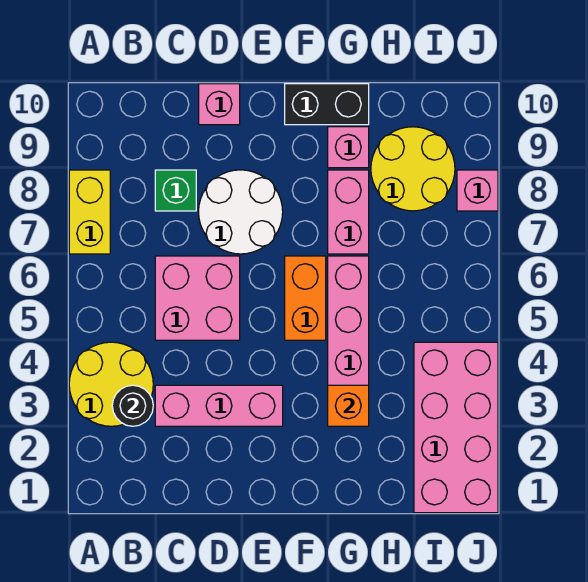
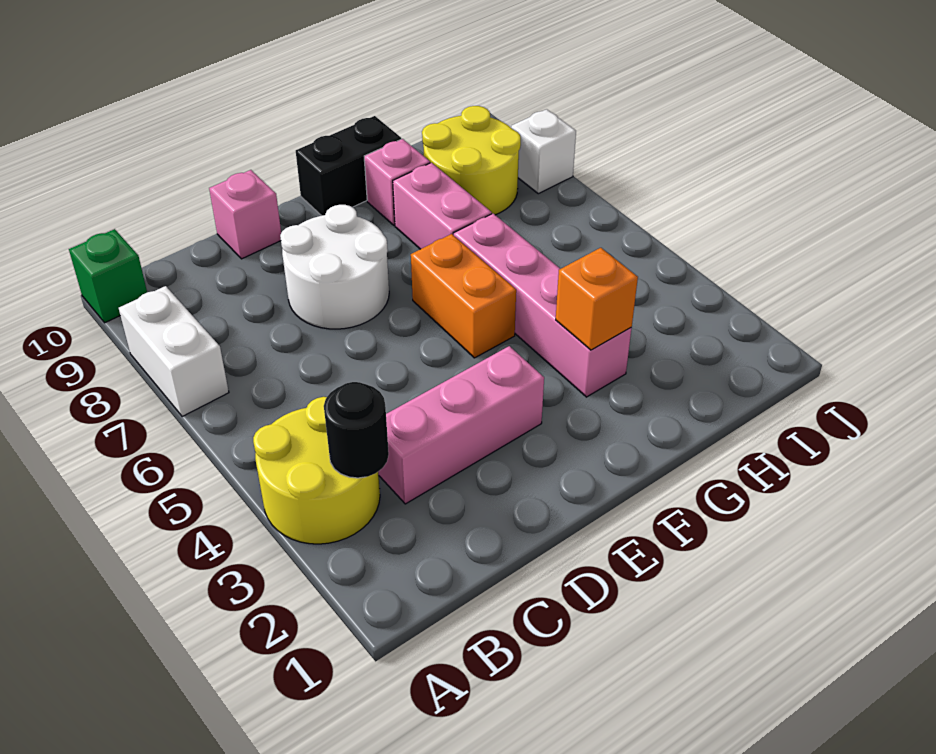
yellow 1x2 brick [69,170,110,254] -> white 1x2 brick [119,286,229,417]
pink 2x2 brick [155,256,240,340] -> none
green 1x1 brick [155,170,196,211] -> green 1x1 brick moved to [69,229,147,323]
pink 2x4 brick [414,342,498,513] -> none
pink 1x1 brick [457,170,498,211] -> white 1x1 brick [511,109,576,194]

